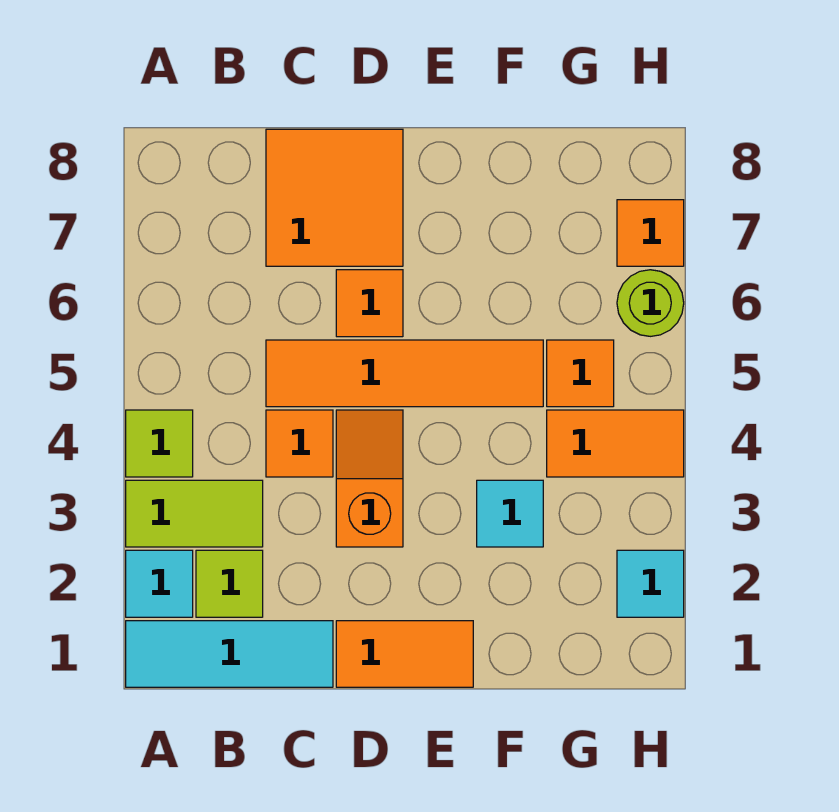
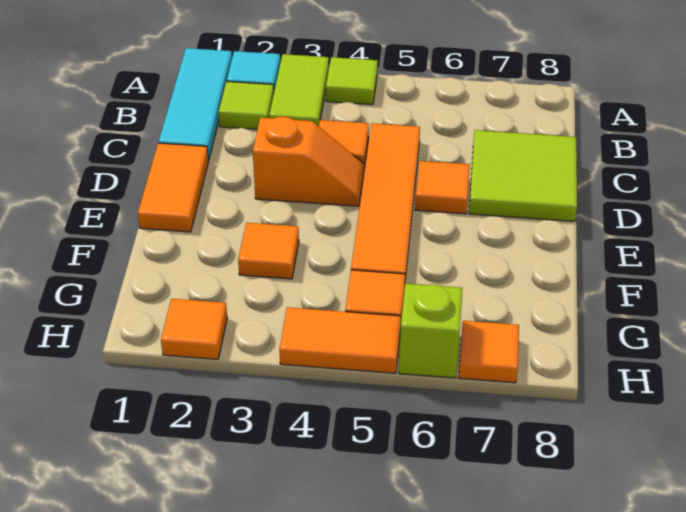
orange 2x2 tile [266,129,403,266] -> lime 2x2 tile [469,130,577,221]
cyan 1x1 tile [477,480,543,547] -> orange 1x1 tile [238,223,299,279]
orange 1x2 tile [547,410,684,477] -> orange 1x2 tile turned to [279,307,401,373]
cyan 1x1 tile [617,550,684,617] -> orange 1x1 tile [161,299,227,359]
lime 1x1 round brick [617,270,684,336] -> lime 1x1 brick [399,283,462,378]

